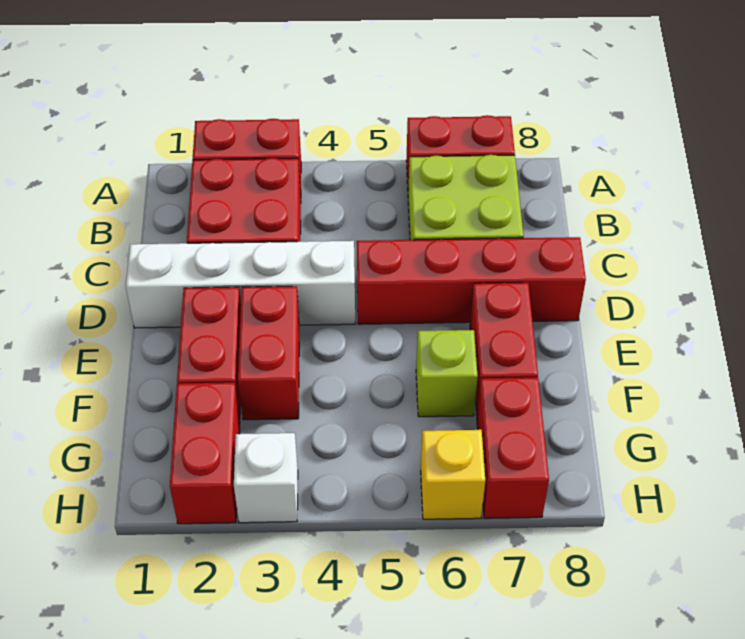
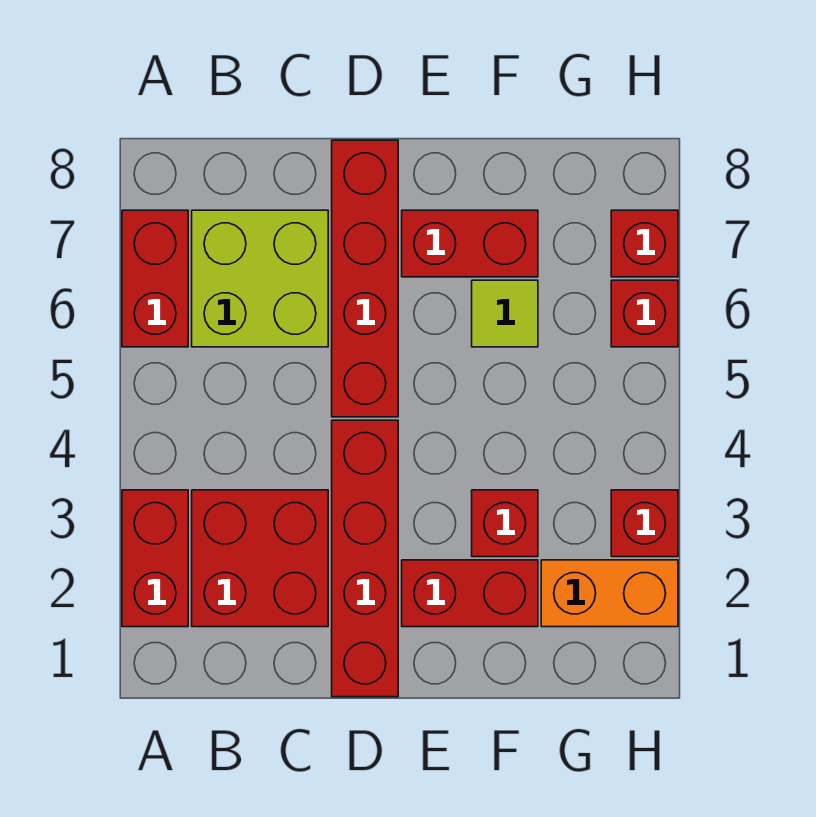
white 1x4 brick [126,241,355,328] -> red 1x4 brick [332,420,398,697]
red 1x2 brick [238,286,299,420] -> red 1x1 brick [472,490,538,557]
lime 1x1 brick [416,330,478,417] -> lime 1x1 tile [472,280,538,347]
red 1x2 brick [170,383,240,524] -> orange 1x2 brick [541,560,678,627]
red 1x2 brick [477,378,549,518] -> red 1x1 brick [611,210,678,277]
white 1x1 brick [234,433,298,523] -> red 1x1 brick [611,490,678,557]
yellow 1x1 brick [421,430,485,519] -> red 1x1 brick [611,280,678,347]

